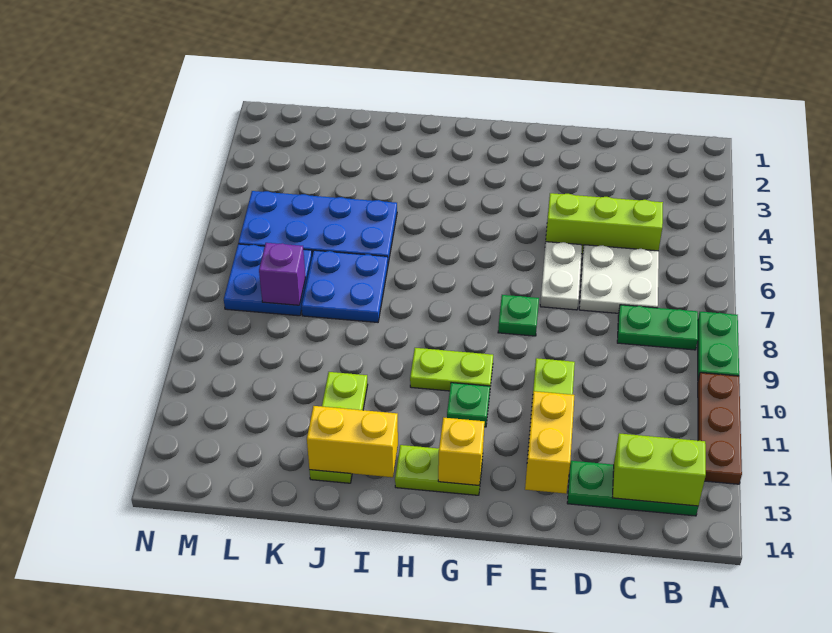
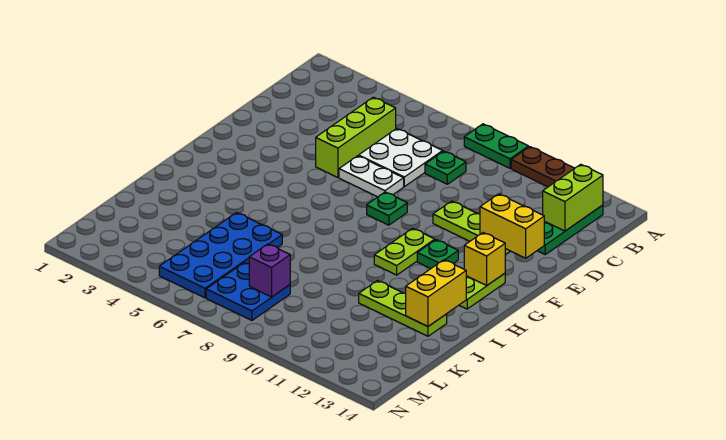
green 1x2 plate [617,305,698,350] -> green 1x1 plate [425,151,466,184]
blue 2x2 plate [302,250,388,322] -> none

